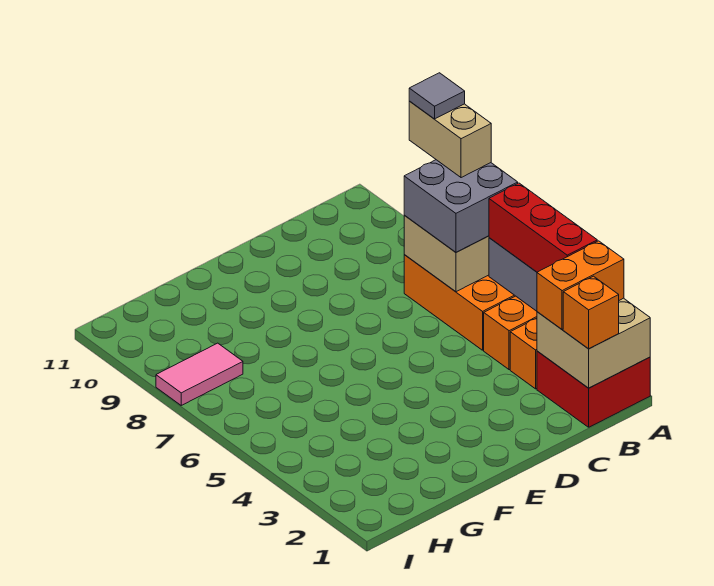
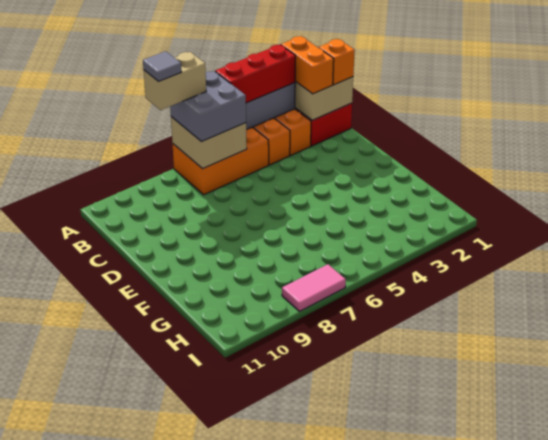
pink 1x2 tile [156,343,243,405] -> pink 1x2 tile turned to [282,264,346,311]

